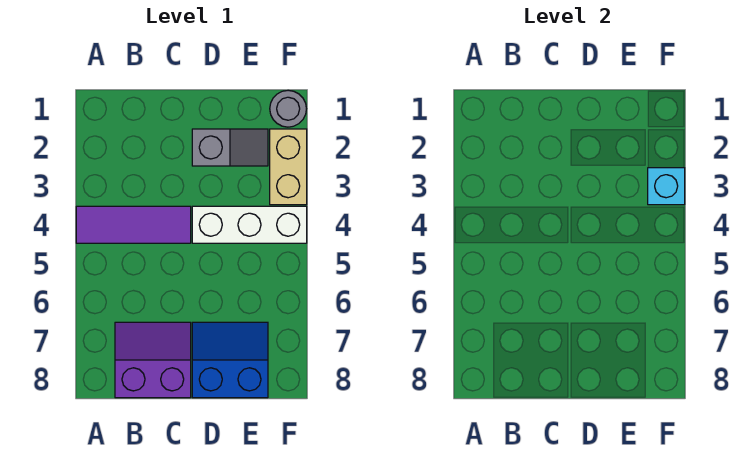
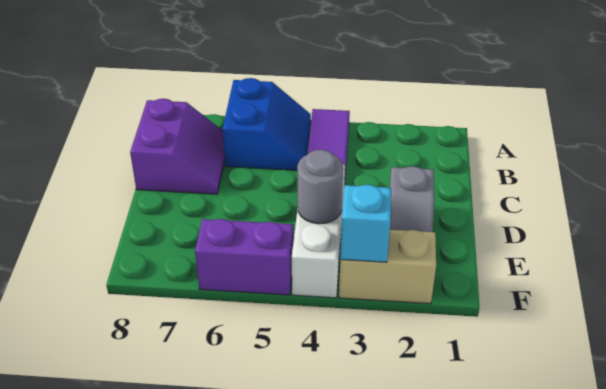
blue 2x2 slope [192,322,268,398] -> blue 2x2 slope moved to [223,78,311,170]
grey 1x1 round brick [270,90,306,127] -> grey 1x1 round brick moved to [297,150,343,224]
none -> purple 1x2 brick [195,219,294,295]

